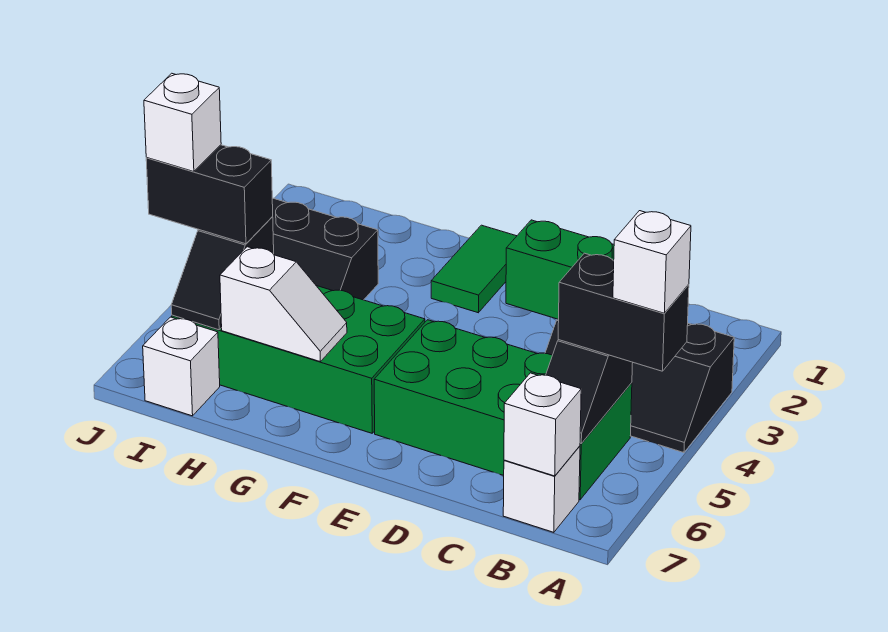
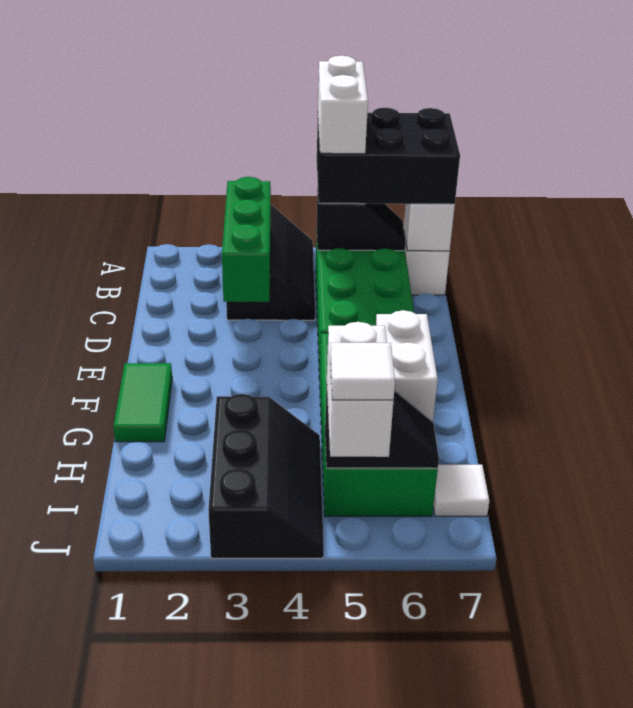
black 1x2 brick [558,253,689,371] -> black 2x3 brick [317,108,460,205]
white 1x1 brick [613,211,691,313] -> white 1x2 brick [318,56,368,154]
green 1x2 tile [431,225,516,313] -> green 1x2 tile turned to [113,363,172,442]
white 1x2 slope [220,247,347,361] -> white 1x2 brick [376,310,438,422]
black 1x2 brick [146,145,273,244] -> white 1x2 brick [327,322,394,457]
white 1x1 brick [143,317,220,416] -> white 1x1 tile [433,465,489,516]
white 1x1 brick [144,73,221,172] -> white 1x1 tile [330,343,395,400]

